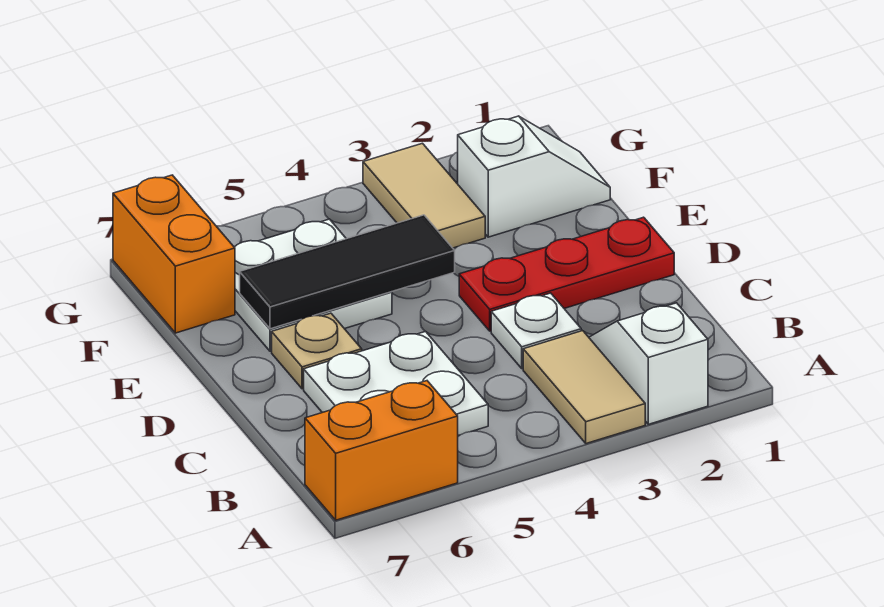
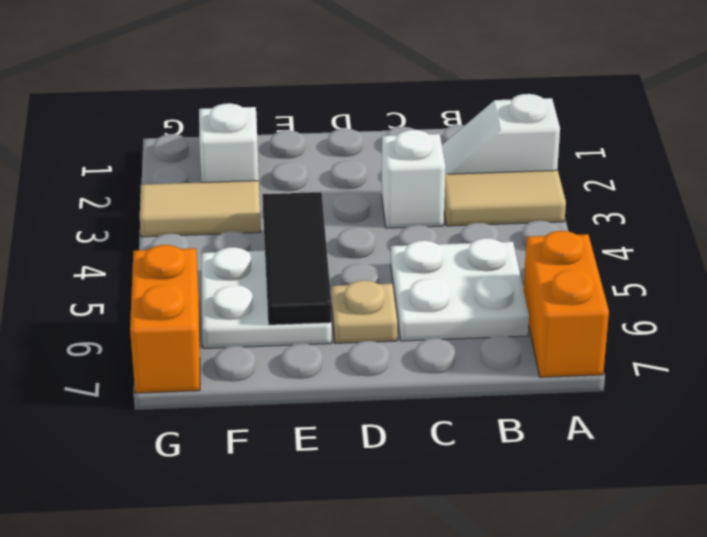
white 1x1 plate [491,293,581,369] -> white 1x1 brick [382,130,445,228]
red 1x3 plate [459,217,674,331] -> none
orange 1x2 brick [113,175,235,333] -> orange 1x2 brick turned to [130,245,200,393]

